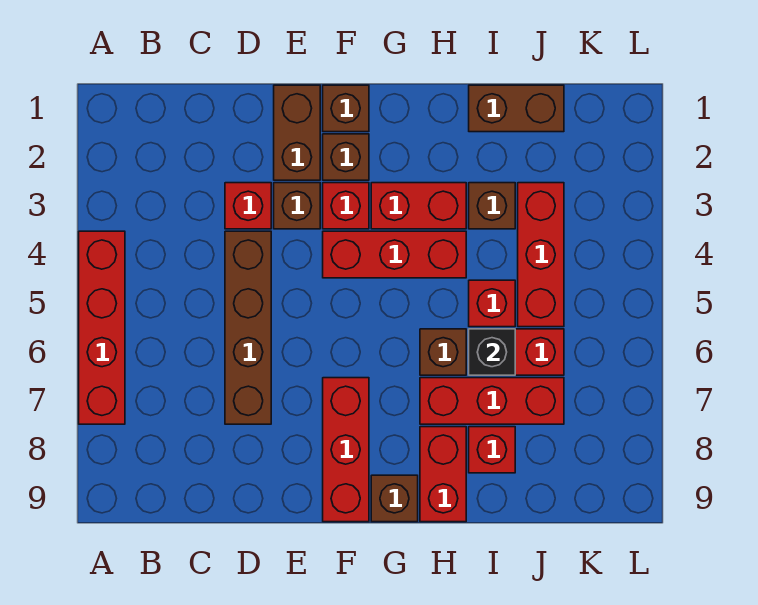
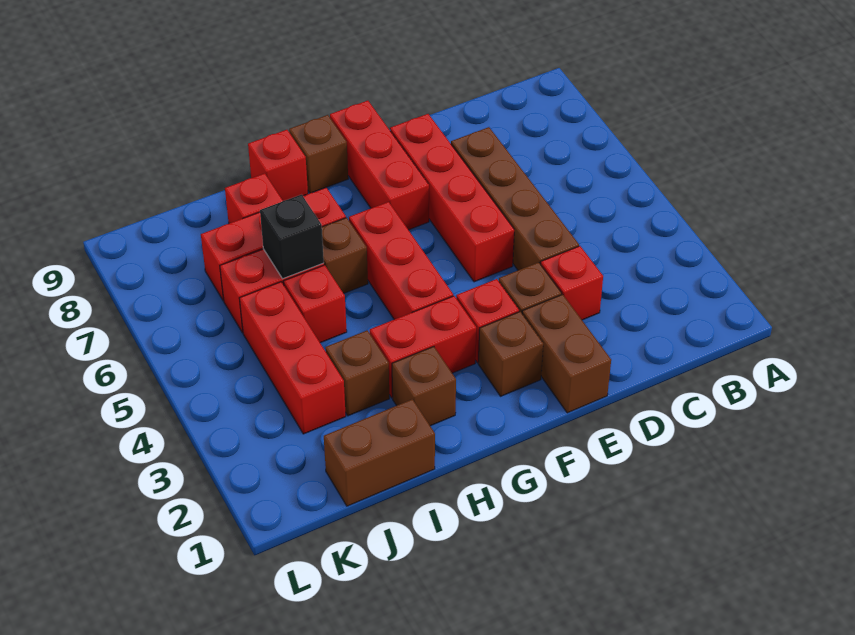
red 1x4 brick [79,231,125,424] -> red 1x4 brick moved to [390,114,514,282]
brown 1x1 brick [323,85,369,132] -> brown 1x1 brick moved to [392,347,456,426]
red 1x3 brick [323,231,466,278] -> red 1x3 brick turned to [349,202,453,319]
red 1x2 brick [420,427,466,522] -> red 1x1 brick [248,130,308,201]

